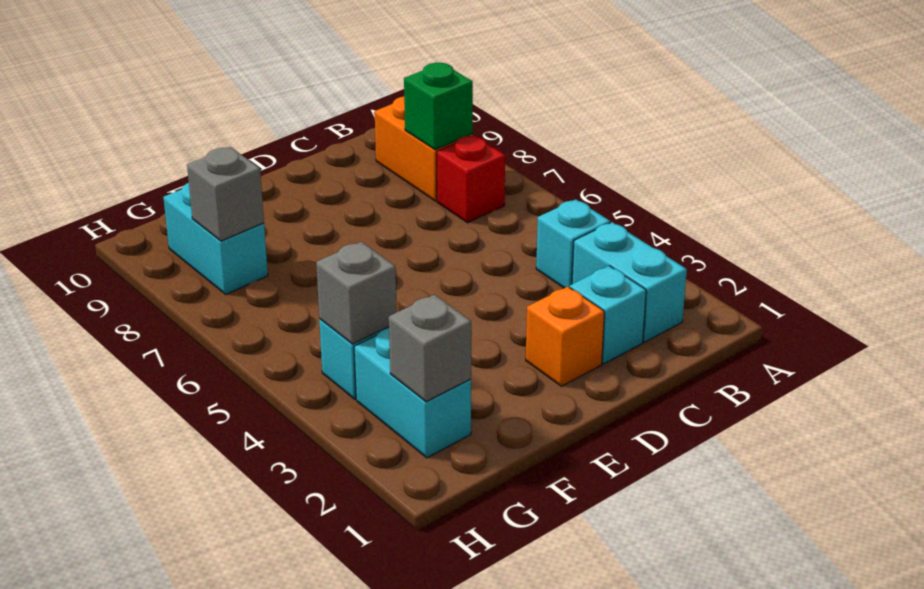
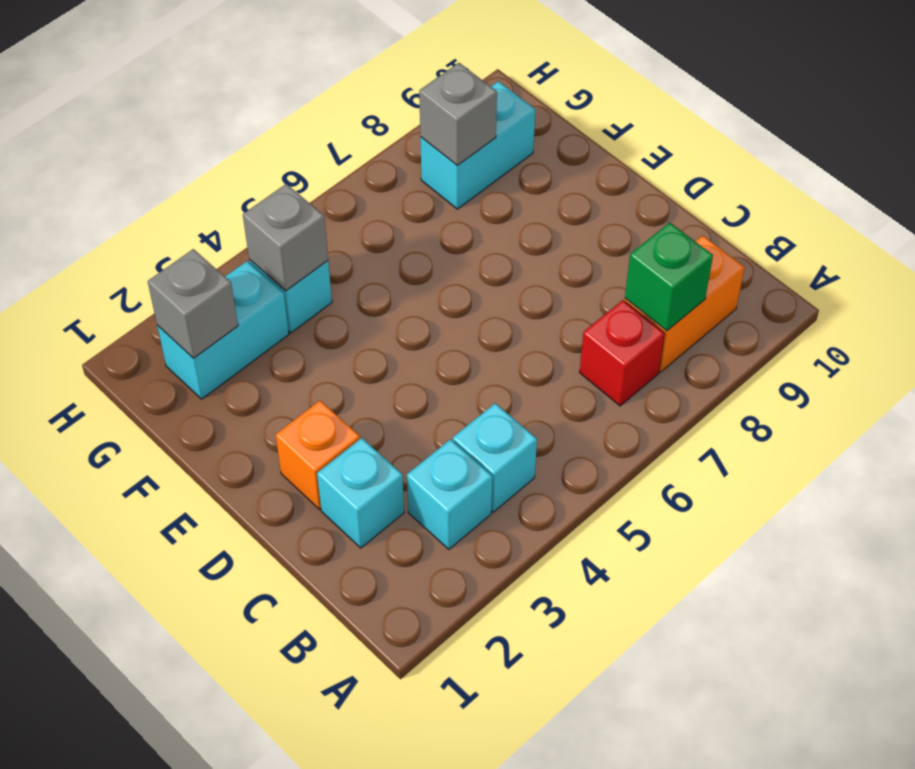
cyan 1x2 brick [572,222,687,342] -> cyan 1x1 brick [407,439,492,549]

